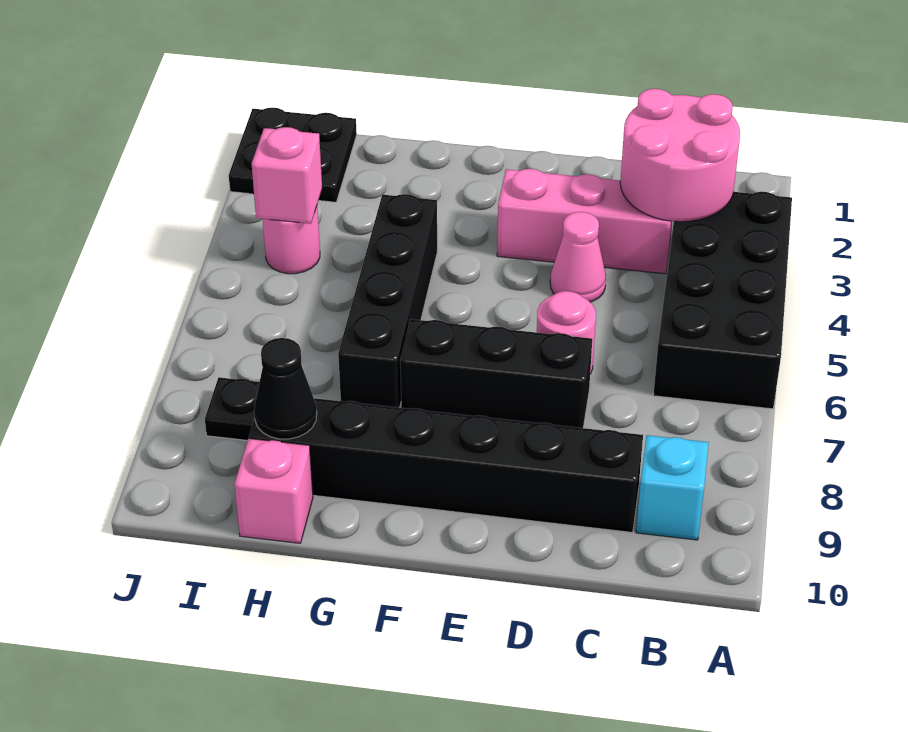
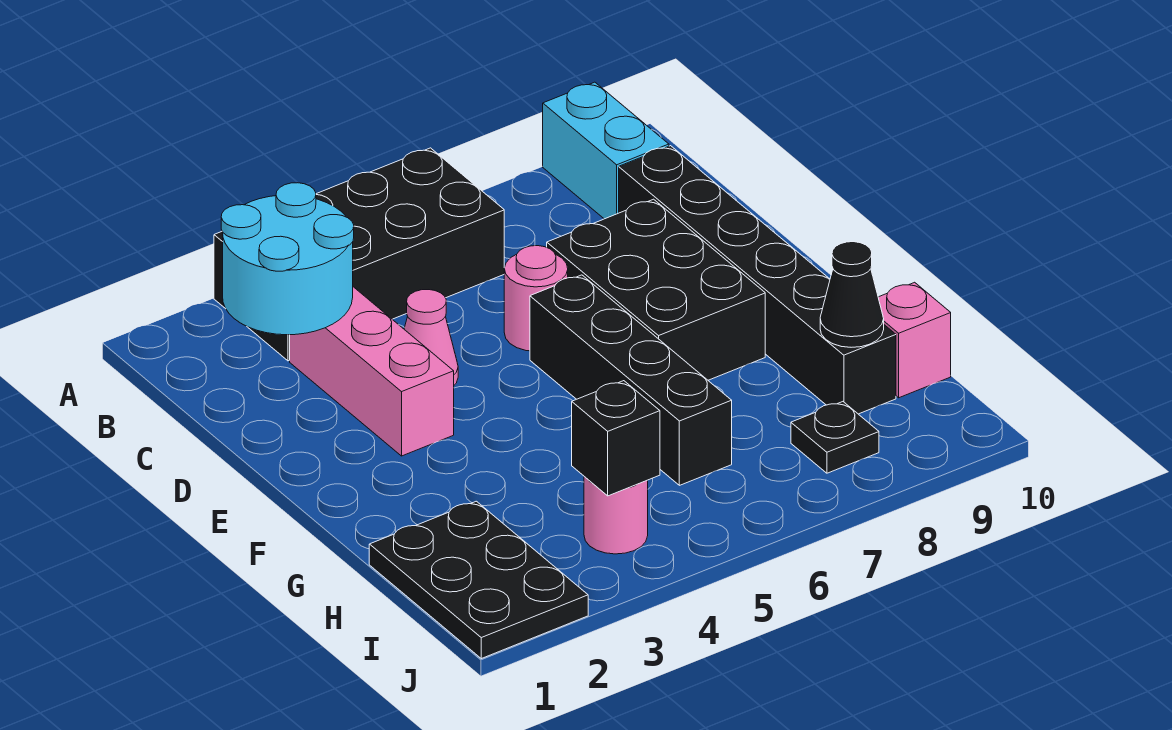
pink 2x2 round brick [620,89,740,222] -> cyan 2x2 round brick [221,183,354,335]
cyan 1x1 brick [636,435,709,540] -> cyan 1x2 brick [543,82,669,219]
black 1x3 brick [400,319,592,428] -> black 2x3 brick [547,199,765,380]
black 1x4 brick [338,194,437,408] -> black 1x4 brick turned to [530,275,732,485]
black 2x2 plate [229,108,357,202] -> black 2x3 plate [369,501,588,659]
pink 1x1 brick [252,127,322,224] -> black 1x1 brick [572,381,660,496]

